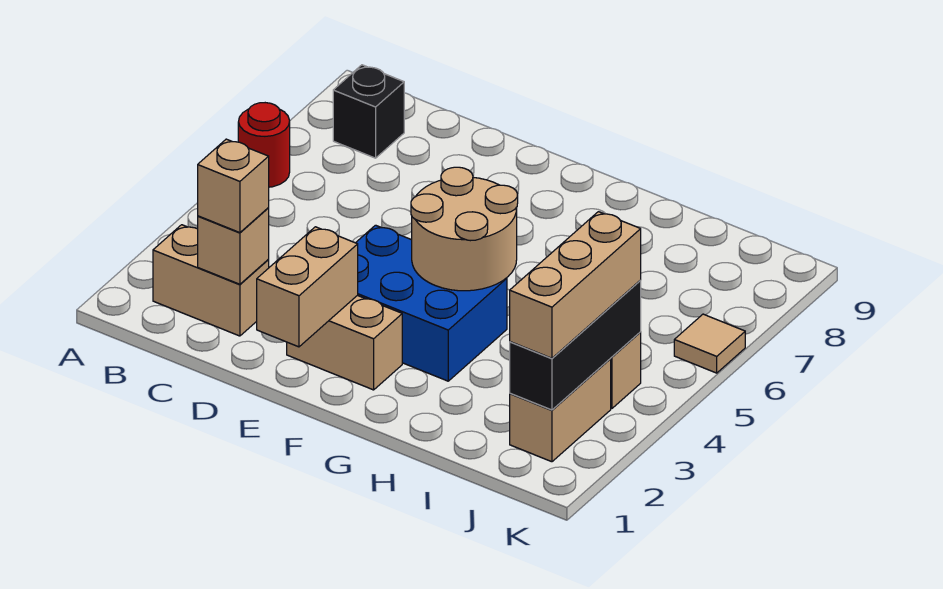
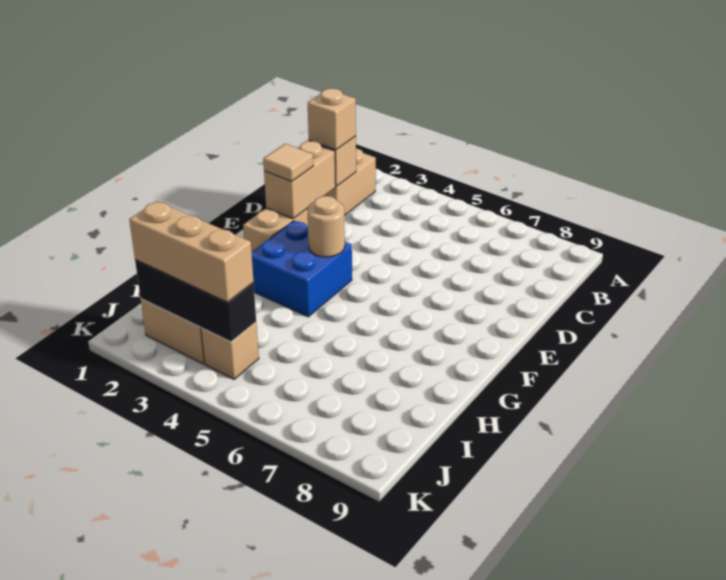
red 1x1 round brick [238,103,290,187] -> none
black 1x1 brick [333,65,404,158] -> none
tan 1x2 brick [257,227,358,347] -> tan 1x2 brick turned to [264,141,336,219]
blue 2x3 brick [356,225,507,381] -> blue 2x2 brick [252,221,352,317]
tan 2x2 round brick [411,167,518,291] -> tan 1x1 round brick [307,196,345,257]
tan 1x1 tile [674,314,745,373] -> tan 1x1 tile moved to [263,144,313,181]

